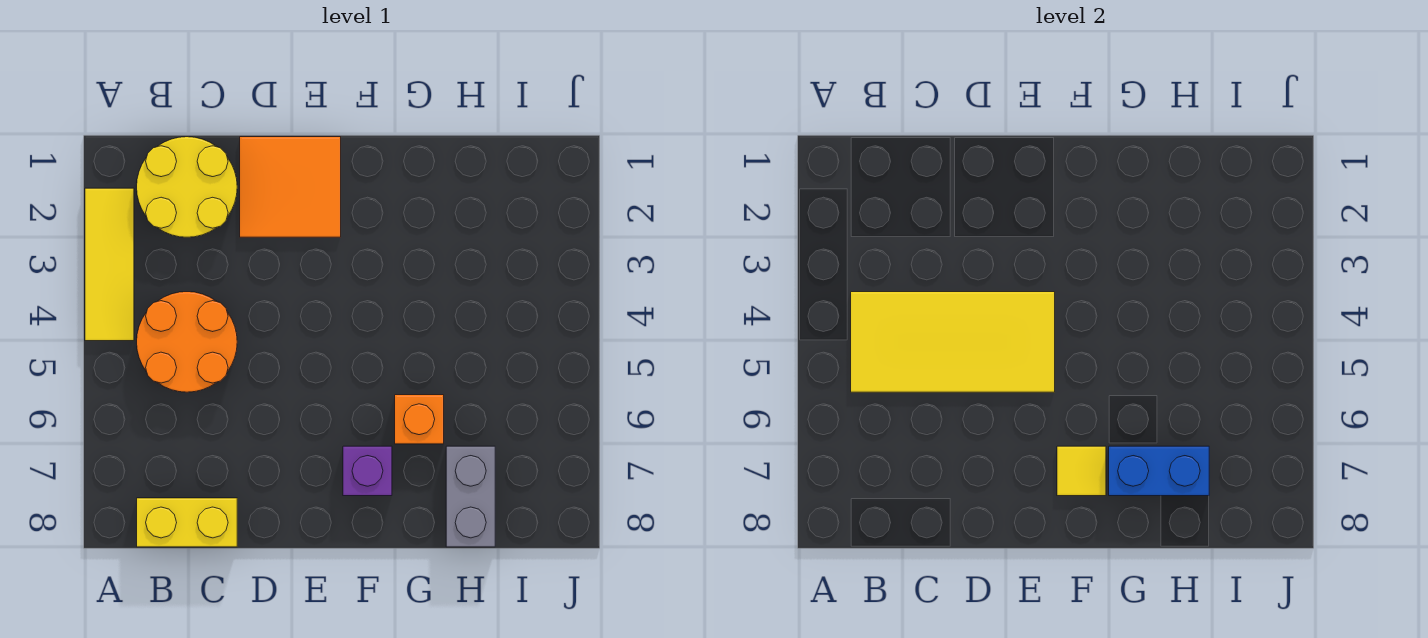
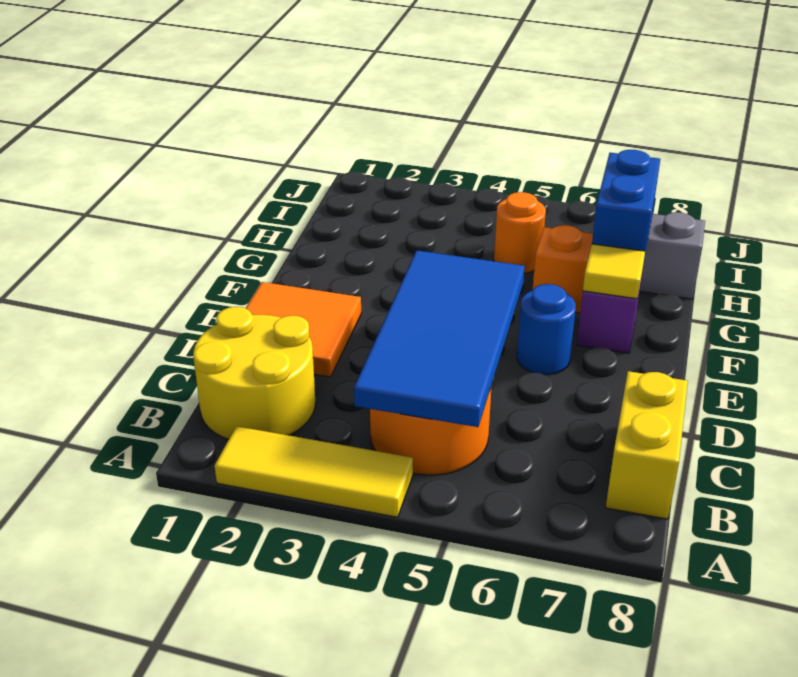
yellow 2x4 tile [851,292,1055,392] -> blue 2x4 tile [354,250,524,427]
none -> blue 1x1 round brick [517,284,576,375]
none -> orange 1x1 round brick [494,192,546,274]

